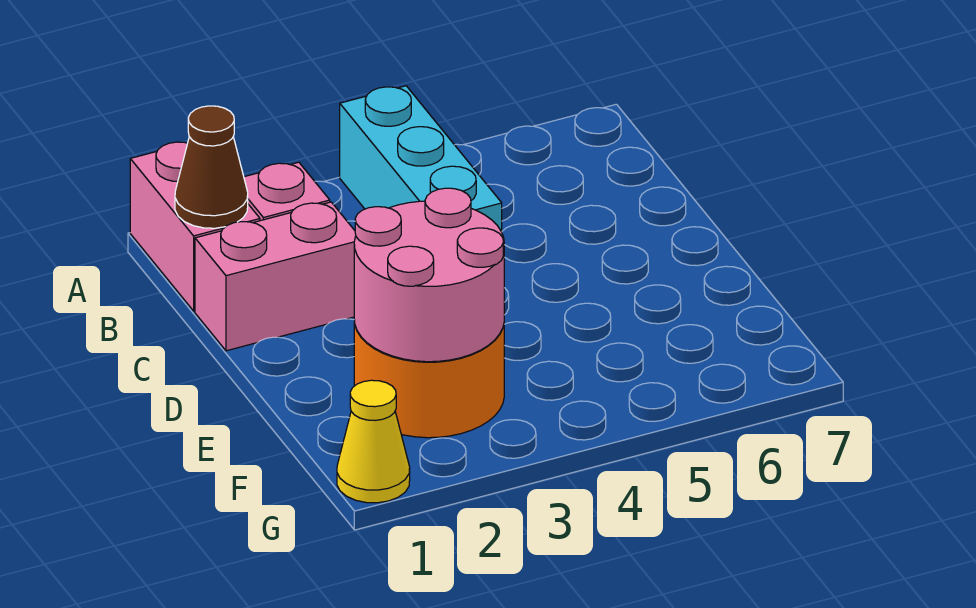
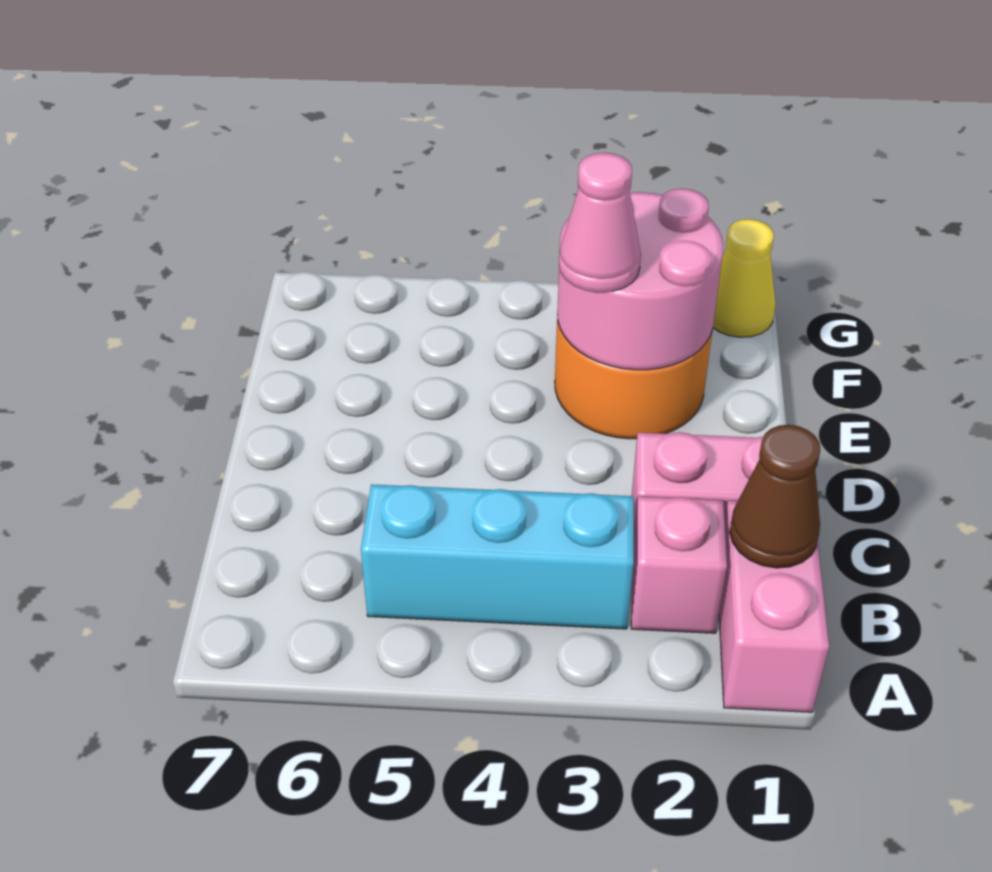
cyan 1x3 brick [340,86,502,232] -> cyan 1x3 brick turned to [361,484,634,629]
none -> pink 1x1 cone [559,153,641,292]

